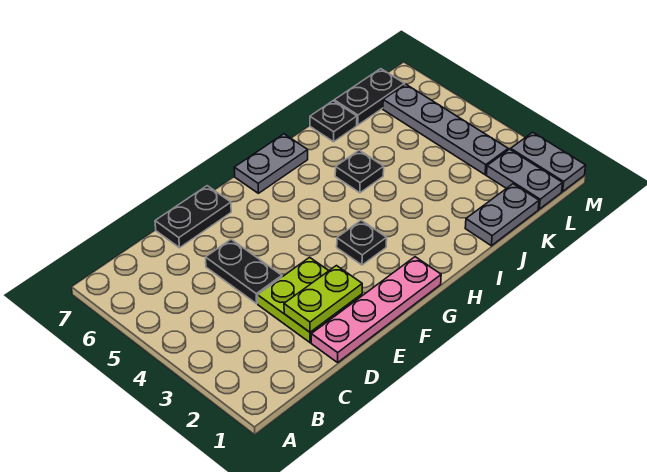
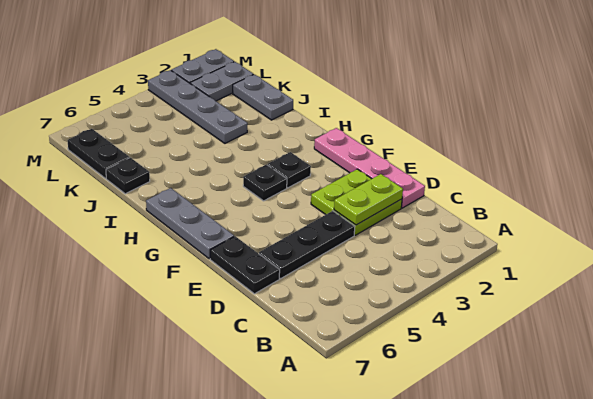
lime 1x2 plate [284,266,362,332] -> lime 1x2 plate turned to [334,174,403,225]
black 1x2 plate [205,239,282,304] -> black 1x3 plate [259,211,355,279]
grey 1x2 plate [234,134,308,193] -> grey 1x3 plate [146,188,234,259]
black 1x1 plate [335,150,384,193] -> black 1x1 plate moved to [243,165,287,201]
grey 1x4 plate [383,84,508,175] -> grey 1x4 plate turned to [148,70,248,143]

